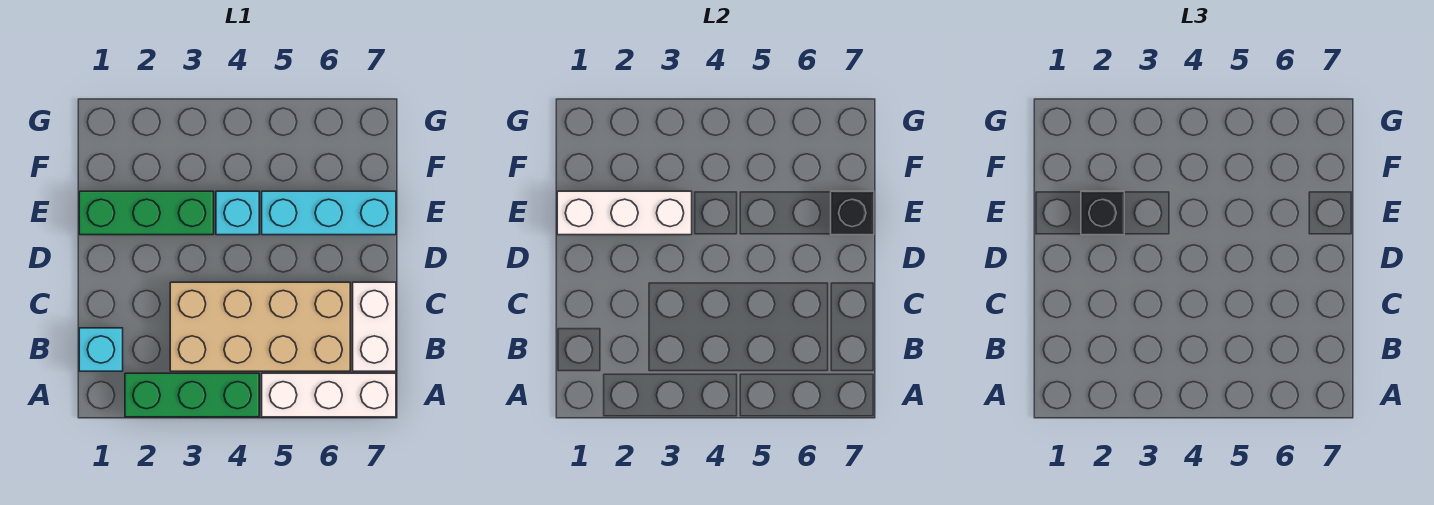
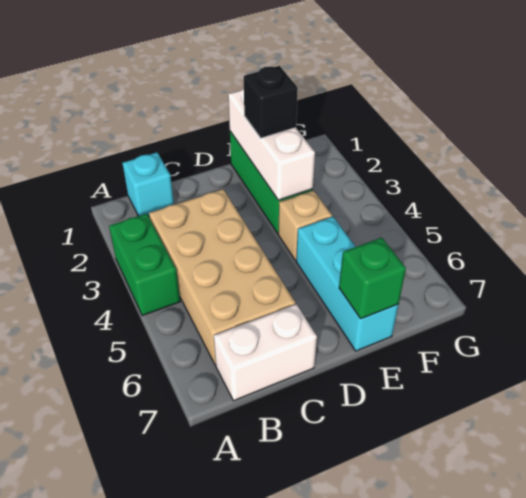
green 1x3 brick [125,373,259,417] -> green 1x2 brick [109,214,180,316]
white 1x3 brick [262,373,396,417] -> none
cyan 1x1 brick [216,191,259,235] -> tan 1x1 brick [278,190,332,260]
black 1x1 brick [831,191,874,235] -> green 1x1 brick [339,238,406,319]

